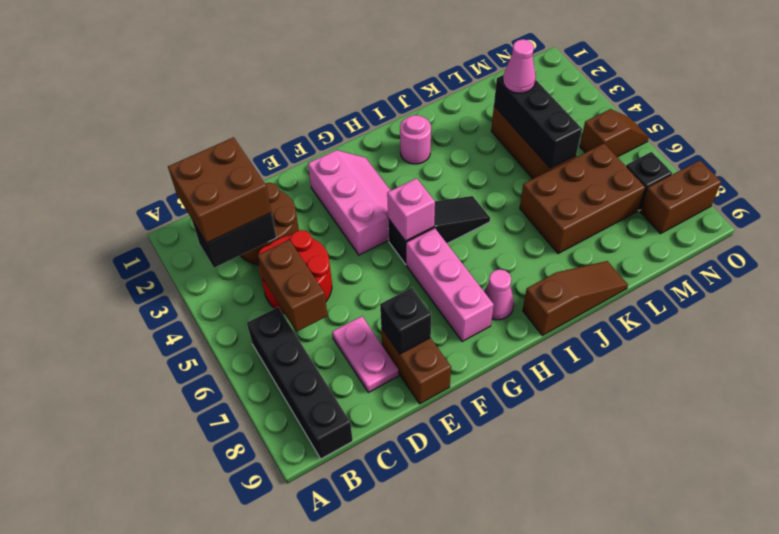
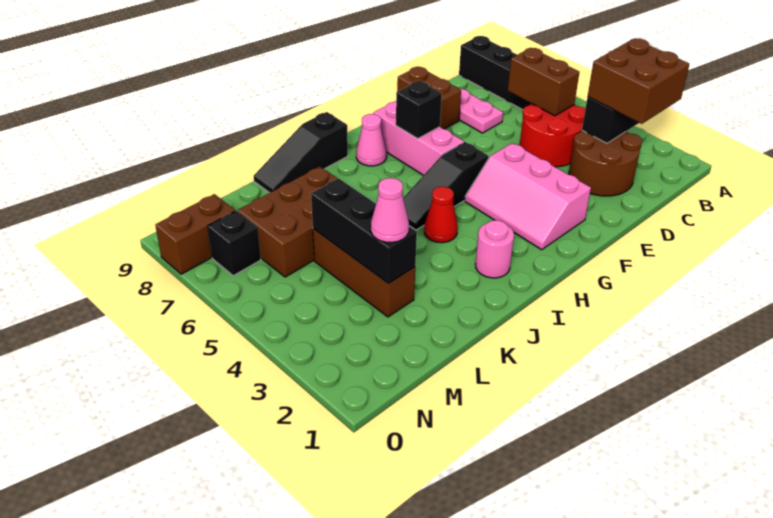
black 1x1 brick [380,288,431,354] -> black 1x1 brick moved to [396,81,442,139]
pink 1x1 brick [387,178,435,241] -> none
none -> red 1x1 cone [424,187,458,243]
brown 1x3 slope [523,261,628,336] -> black 1x3 slope [254,112,348,193]
brown 1x2 slope [580,109,649,157] -> none

